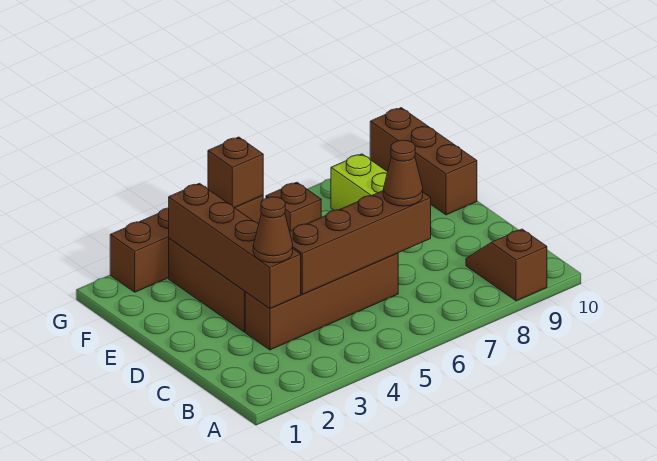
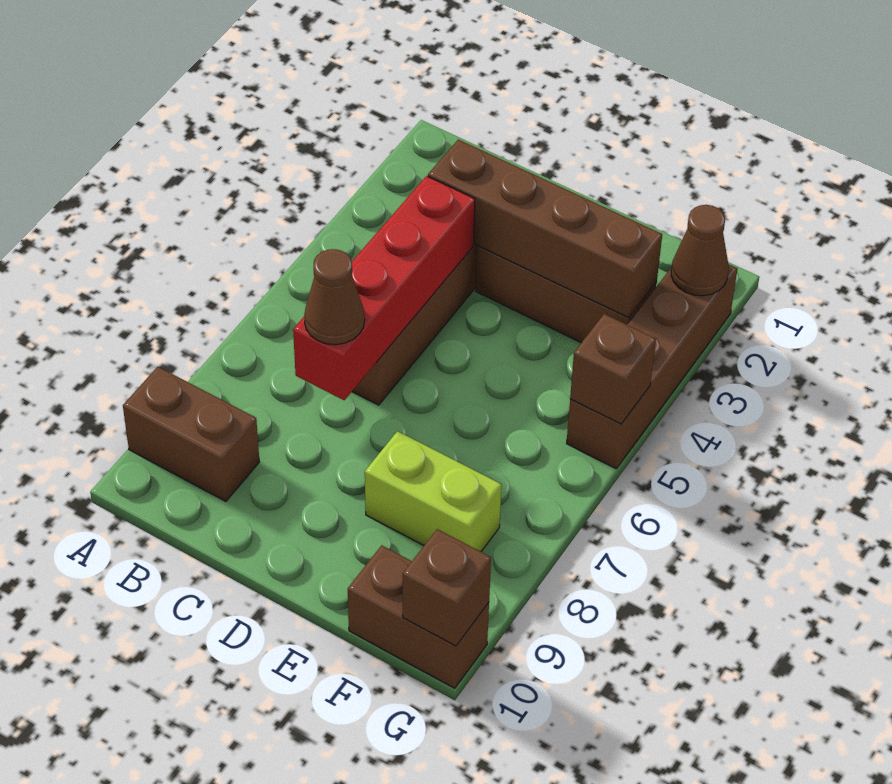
brown 1x2 slope [466,229,547,301] -> brown 1x2 brick [123,367,260,501]
brown 1x1 cone [253,197,293,263] -> brown 1x1 cone moved to [671,205,729,296]
brown 1x4 brick [290,191,431,294] -> red 1x4 brick [293,176,475,400]
brown 1x3 brick [370,108,477,215] -> brown 1x2 brick [348,545,489,688]
brown 1x1 brick [266,182,321,231] -> brown 1x1 brick moved to [403,529,491,646]

